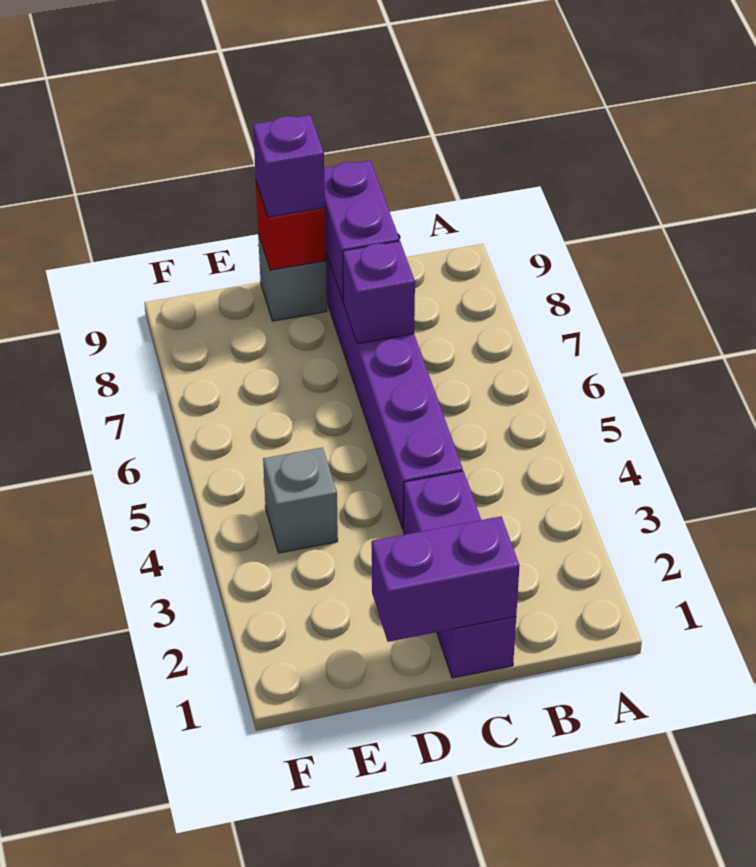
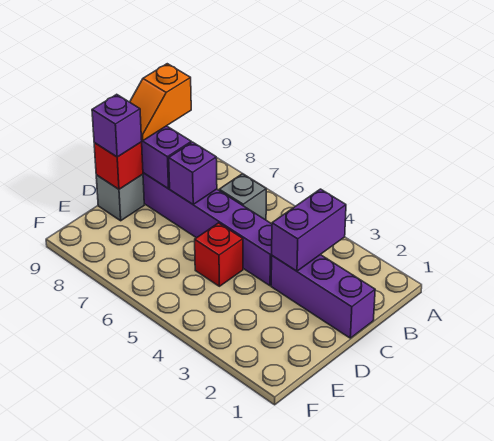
none -> orange 1x2 slope [130,64,191,141]
purple 1x2 brick [372,516,520,642] -> purple 1x2 brick moved to [272,189,346,271]
none -> red 1x1 brick [195,223,243,286]
grey 1x1 brick [263,447,338,553] -> grey 1x1 brick moved to [219,174,266,220]

